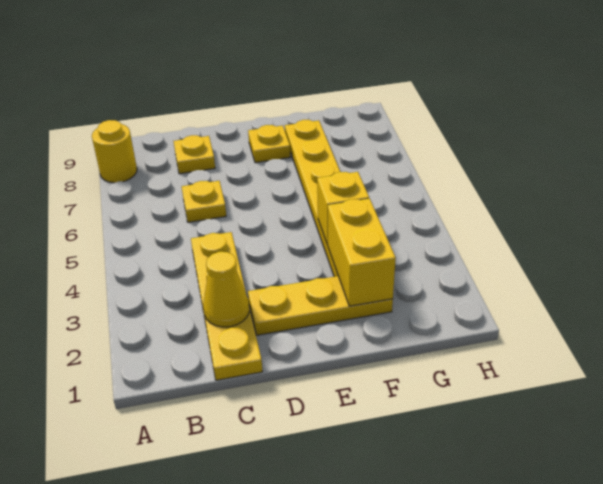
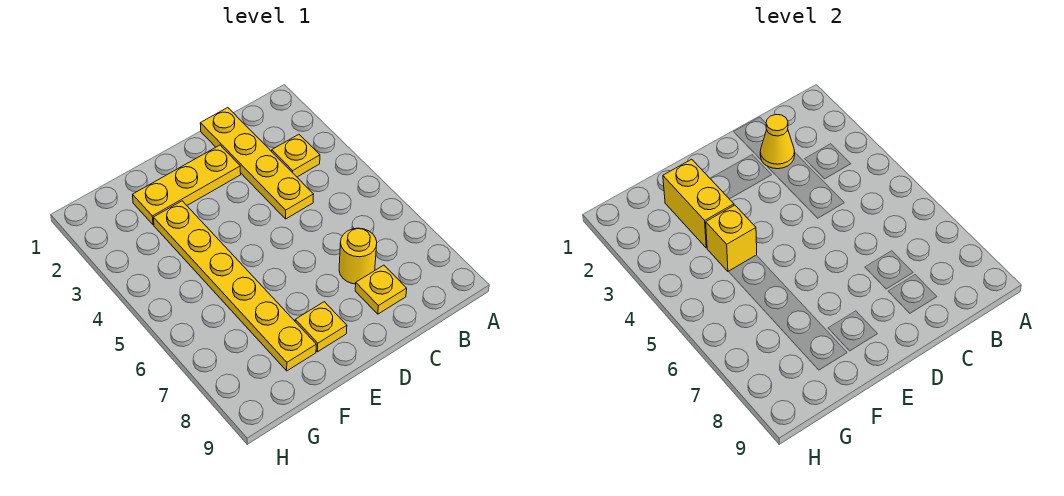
yellow 1x1 round brick [92,120,137,183] -> yellow 1x1 round brick moved to [339,228,377,284]
yellow 1x1 plate [182,181,226,222] -> yellow 1x1 plate moved to [272,134,320,177]

